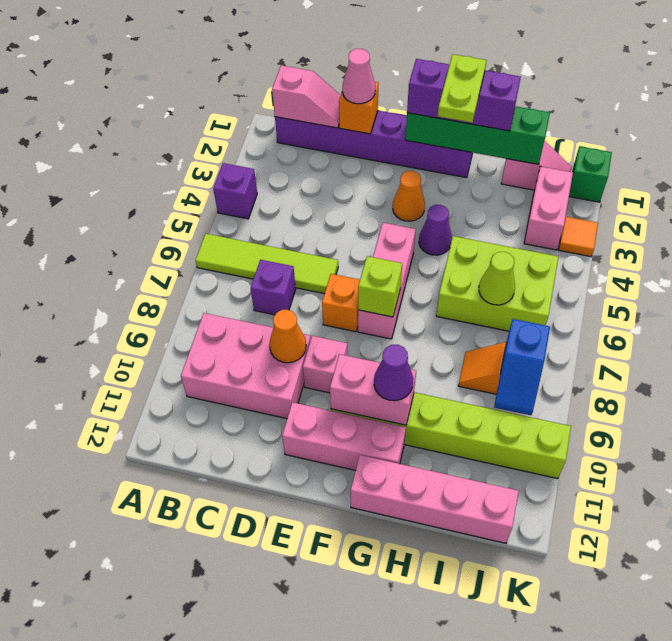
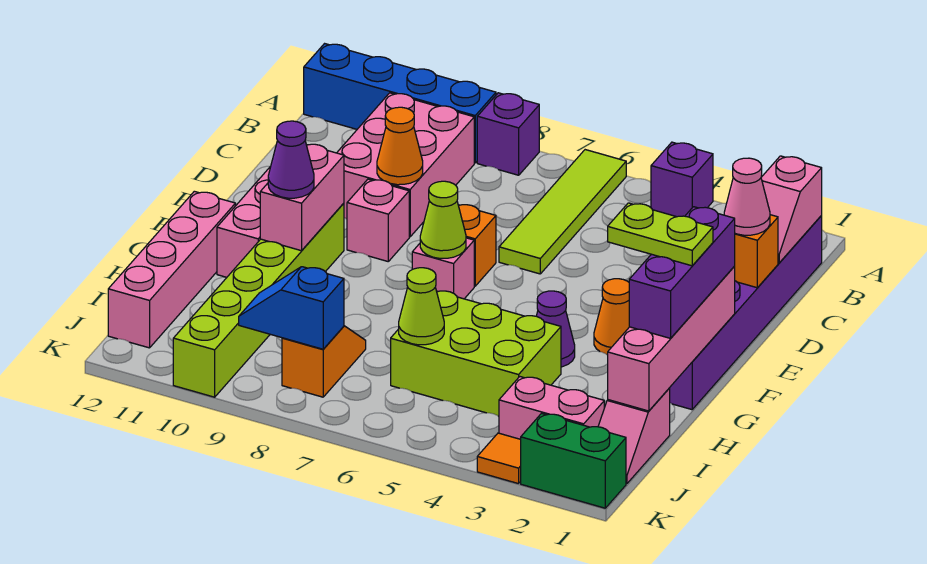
none -> blue 1x4 brick [304,44,496,163]
purple 1x1 brick [251,260,296,315] -> purple 1x1 brick moved to [477,93,539,175]
green 1x4 brick [405,106,550,164] -> pink 1x4 brick [608,267,735,411]
pink 1x3 brick [358,223,416,339] -> pink 1x1 brick [412,238,474,299]
lime 1x1 brick [358,256,402,317] -> lime 1x1 cone [420,181,466,258]
lime 2x3 brick [436,236,559,331] -> lime 2x3 brick turned to [391,291,561,416]
green 1x1 brick [569,146,612,202] -> green 1x2 brick [521,414,626,508]

